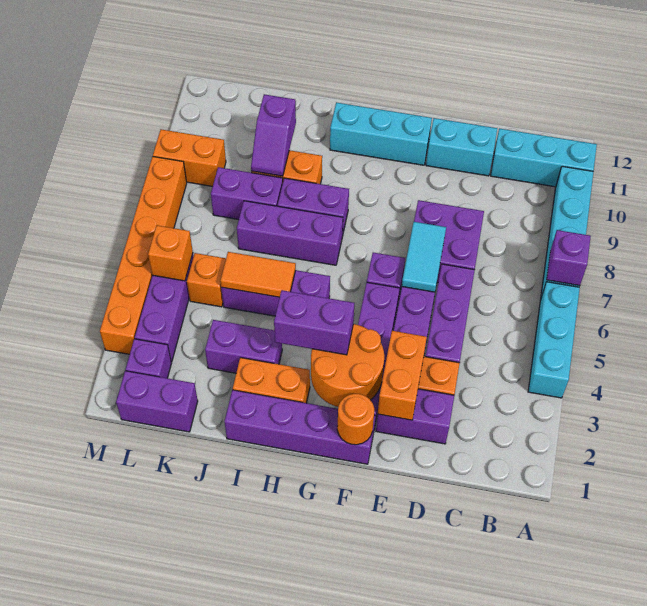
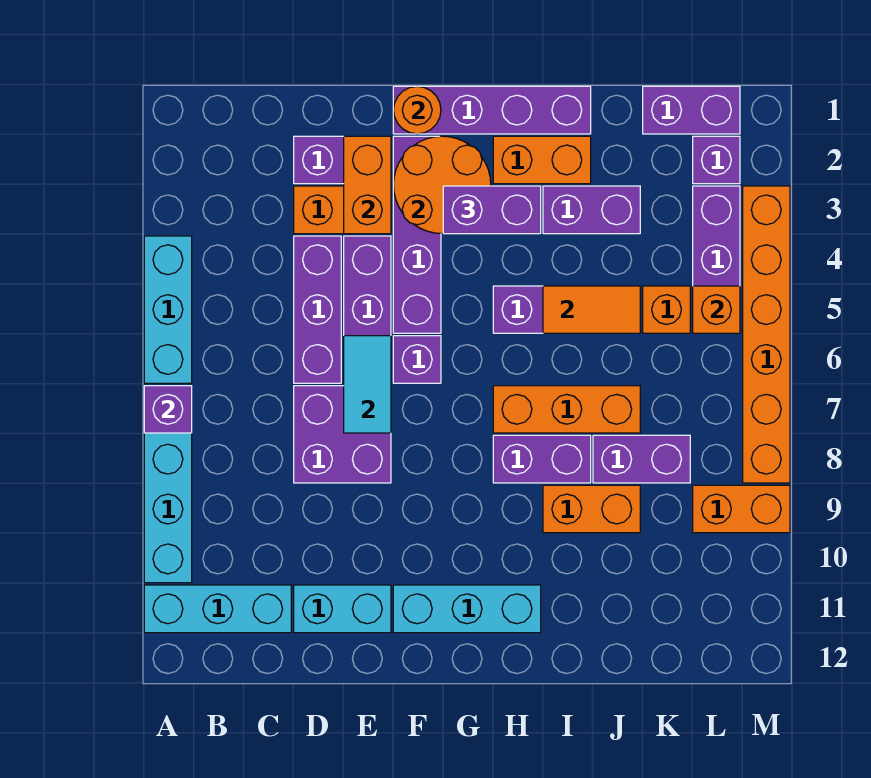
purple 1x3 brick [237,201,343,265] -> orange 1x3 brick [493,386,640,433]
purple 1x2 slope [251,94,296,176] -> none

